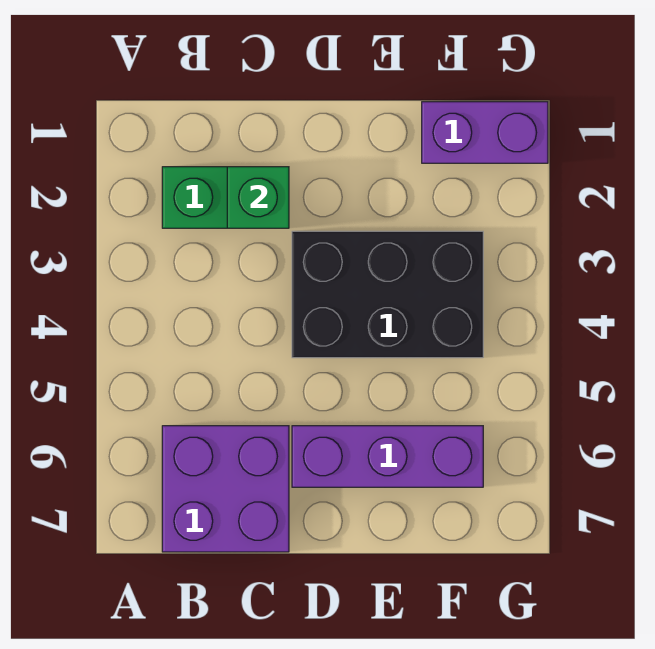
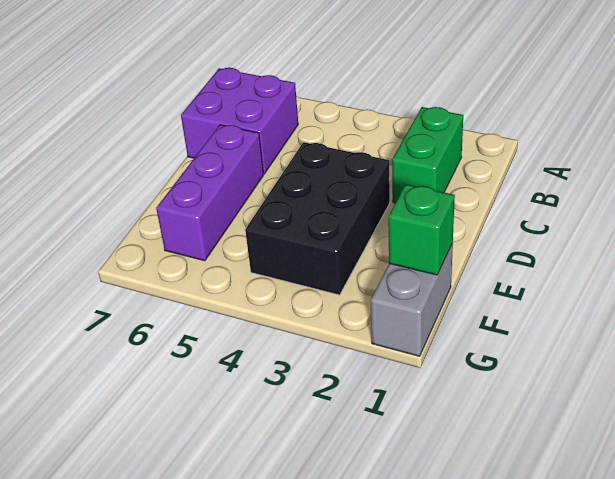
green 1x1 brick [227,167,289,228] -> green 1x1 brick moved to [388,184,455,275]
purple 1x2 brick [422,102,548,163] -> grey 1x2 brick [371,244,453,356]

